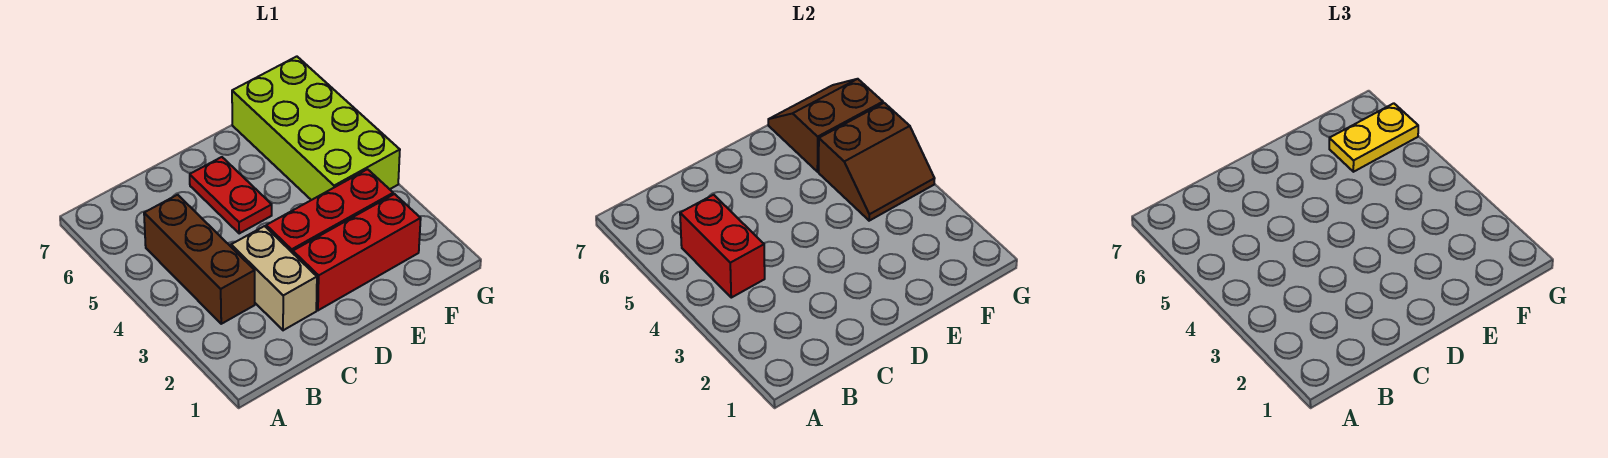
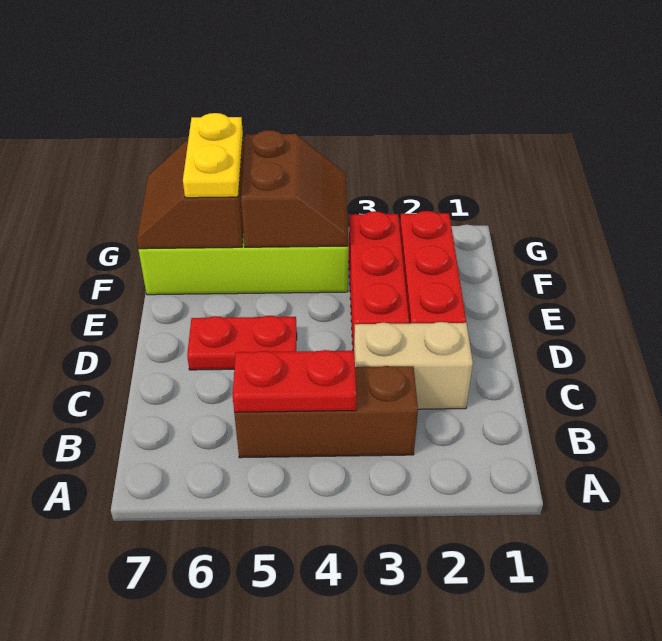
red 1x2 brick [680,195,765,298] -> red 1x2 plate [233,350,356,412]

